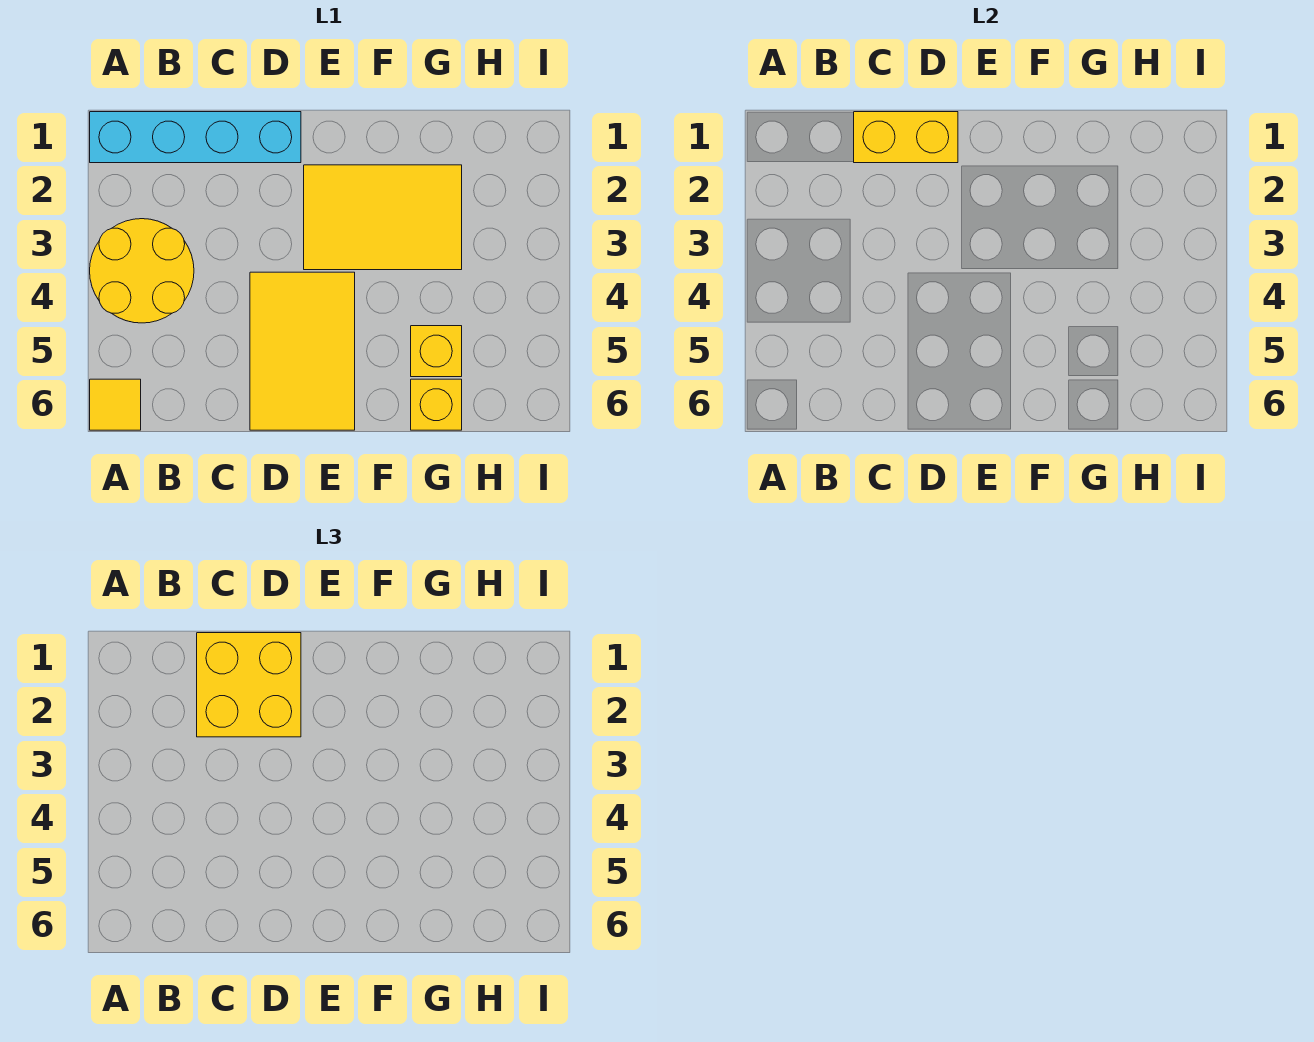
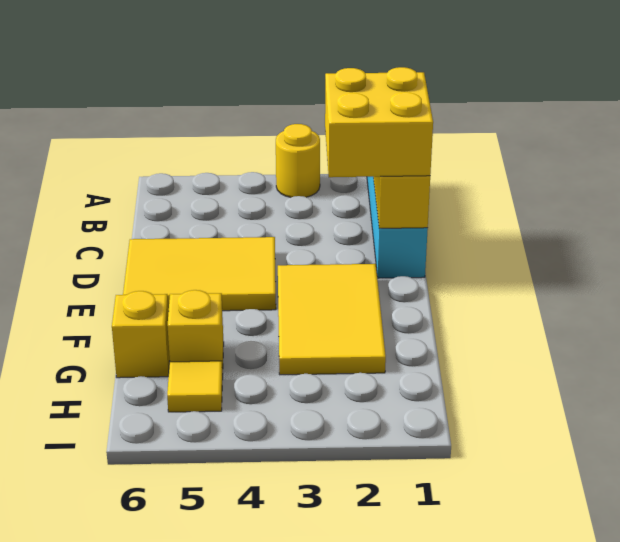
yellow 2x2 round brick [90,219,194,323] -> yellow 1x1 round brick [276,124,320,198]
yellow 1x1 tile [90,379,141,430] -> yellow 1x1 tile moved to [167,361,223,412]

